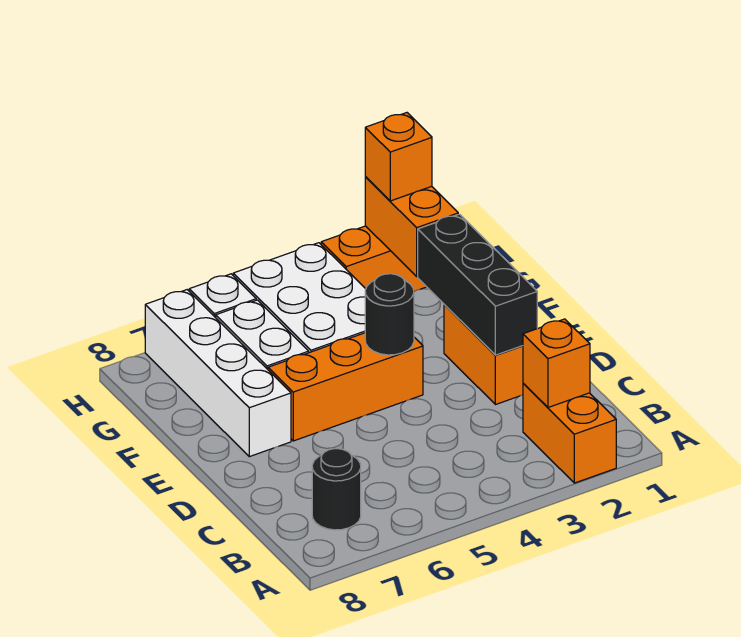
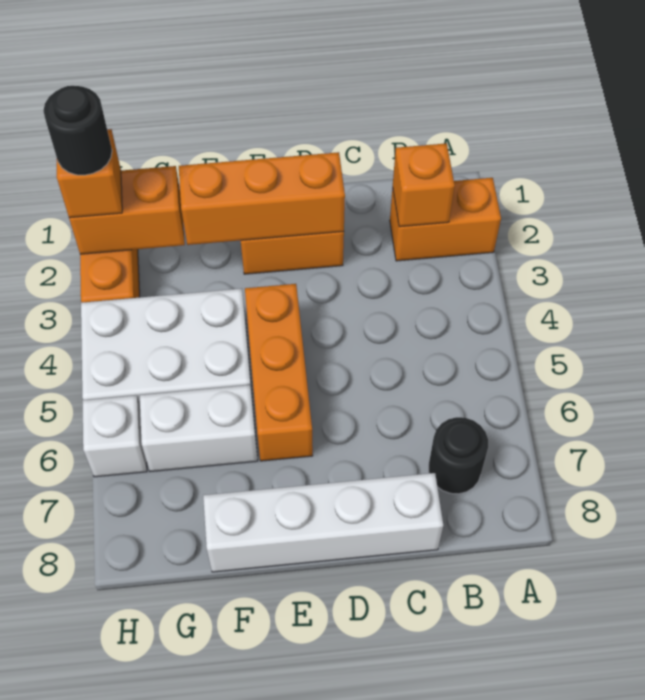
black 1x3 brick [418,214,537,355] -> orange 1x3 brick [179,152,345,245]
black 1x1 round brick [365,274,414,355] -> black 1x1 round brick moved to [43,86,112,175]
white 1x4 brick [145,290,291,457] -> white 1x4 brick moved to [203,473,443,572]

